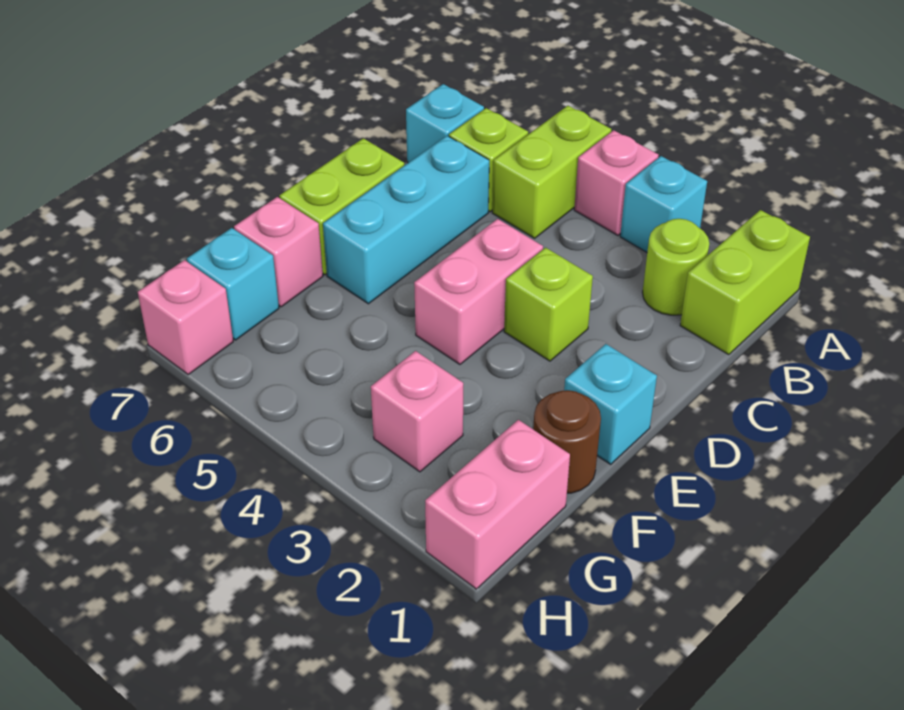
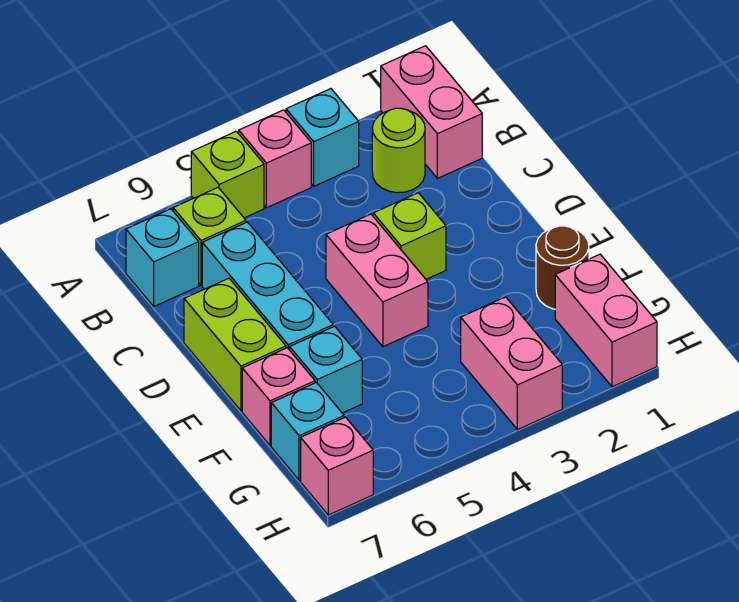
lime 1x2 brick [680,210,810,355] -> pink 1x2 brick [381,46,482,178]
lime 1x2 brick [492,106,611,238] -> lime 1x1 brick [191,131,264,218]
cyan 1x1 brick [564,344,657,464] -> cyan 1x1 brick moved to [290,326,362,413]
pink 1x1 brick [371,351,463,472] -> pink 1x2 brick [461,297,562,430]

